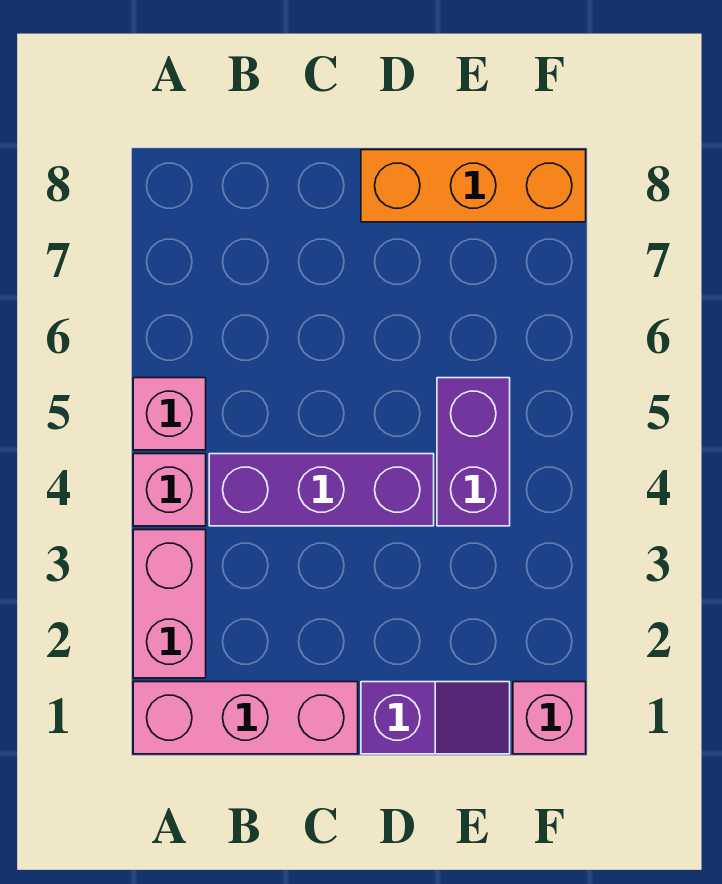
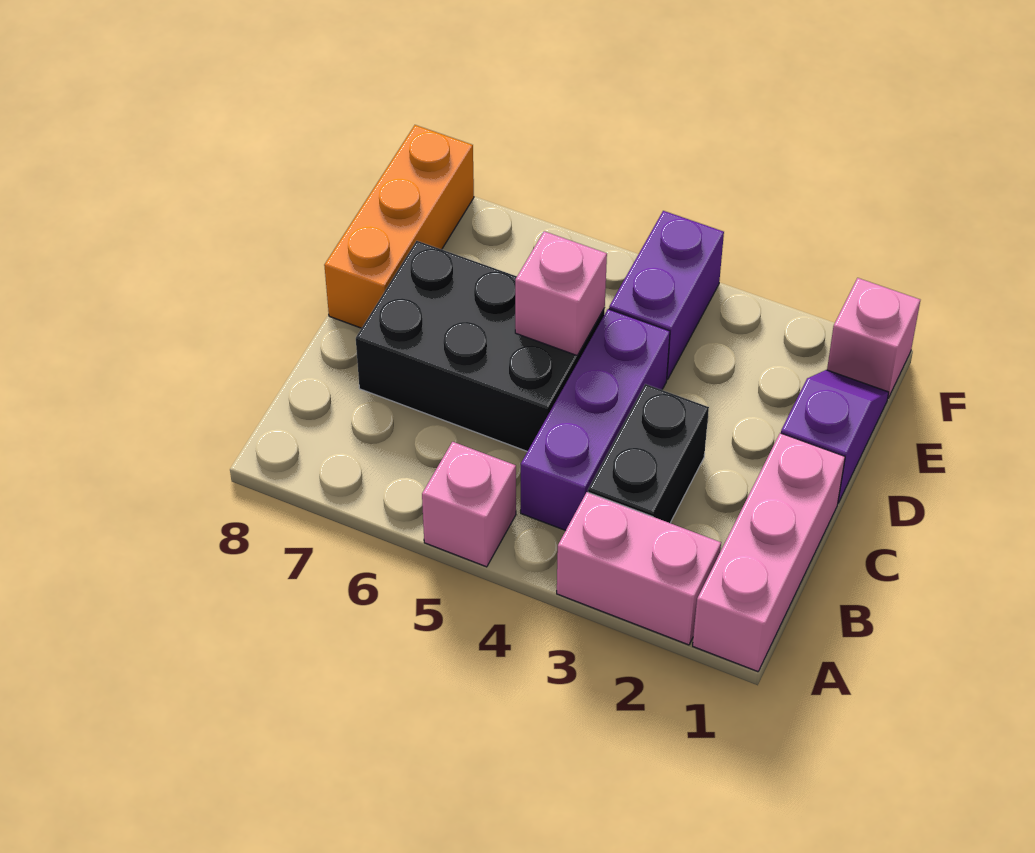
pink 1x1 brick [133,454,206,526] -> pink 1x1 brick moved to [515,231,607,355]
none -> black 1x2 brick [588,384,709,523]
none -> black 2x3 brick [356,241,605,452]
purple 1x2 brick [437,378,510,526] -> purple 1x2 brick turned to [609,211,724,379]

